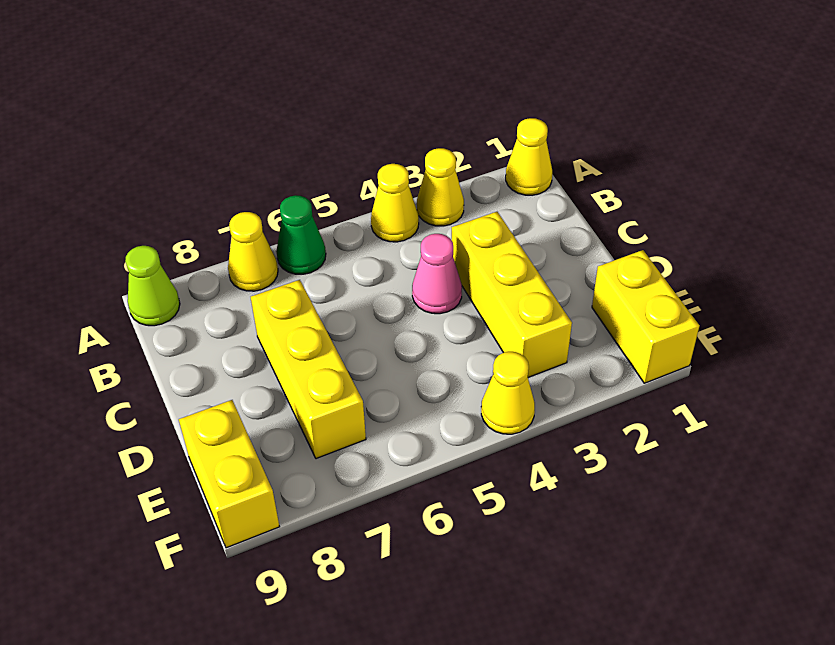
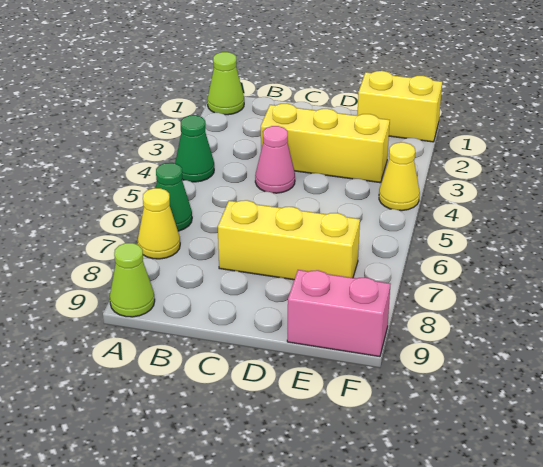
yellow 1x1 cone [506,118,552,195] -> lime 1x1 cone [207,52,244,115]
yellow 1x1 cone [417,148,464,226] -> none
yellow 1x1 cone [371,164,419,242] -> green 1x1 cone [175,115,214,182]
yellow 1x2 brick [179,400,280,548] -> pink 1x2 brick [287,270,390,357]

